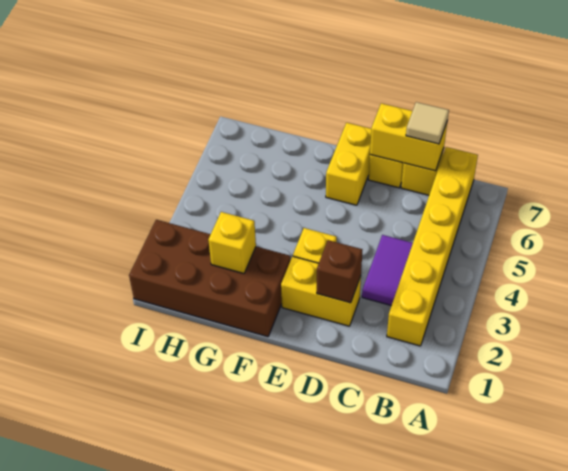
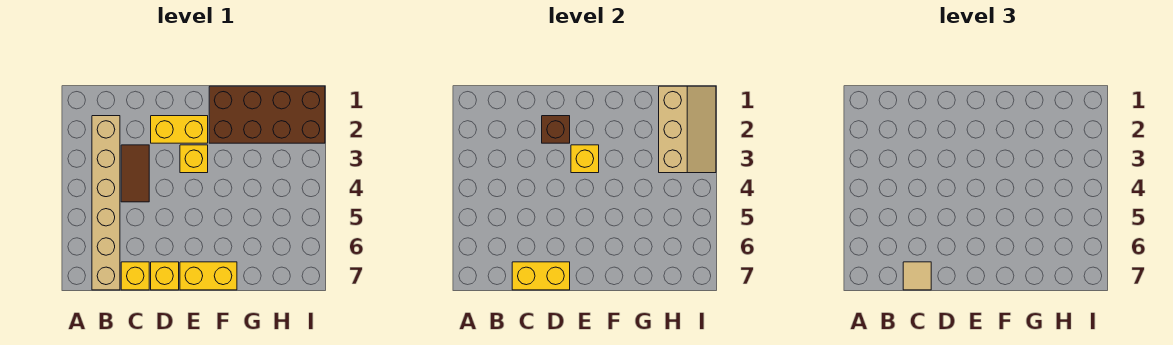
yellow 1x6 brick [387,147,478,346] -> tan 1x6 brick [92,116,120,290]
purple 1x2 tile [362,235,413,306] -> brown 1x2 tile [121,145,149,202]
yellow 1x2 brick [326,123,371,205] -> yellow 1x2 brick turned to [180,262,237,290]
yellow 1x1 brick [208,212,256,273] -> yellow 1x1 brick moved to [571,145,599,173]
none -> tan 2x3 slope [659,86,716,173]

